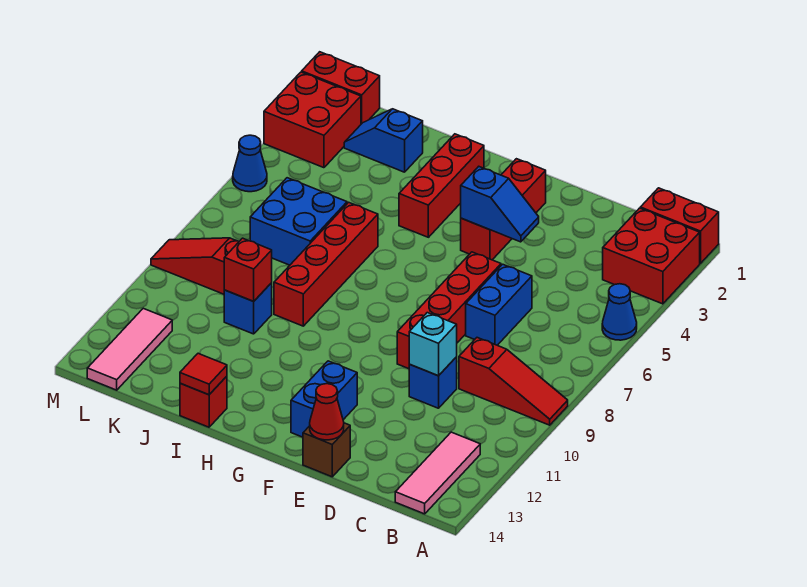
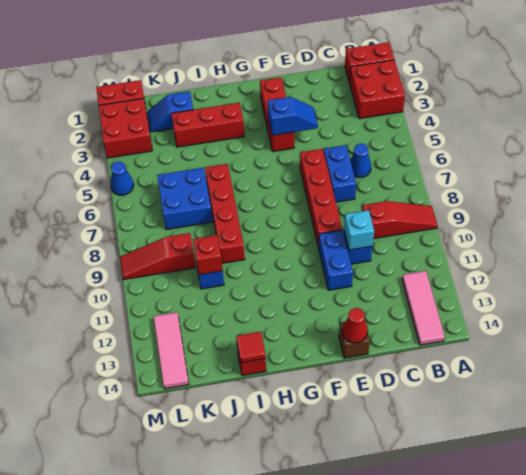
blue 1x1 cone [602,284,637,340] -> blue 1x1 cone moved to [350,144,371,178]
blue 1x2 brick [291,361,357,437] -> blue 1x2 brick moved to [319,230,353,290]
red 1x3 brick [399,134,484,237] -> red 1x3 brick turned to [171,103,244,147]

